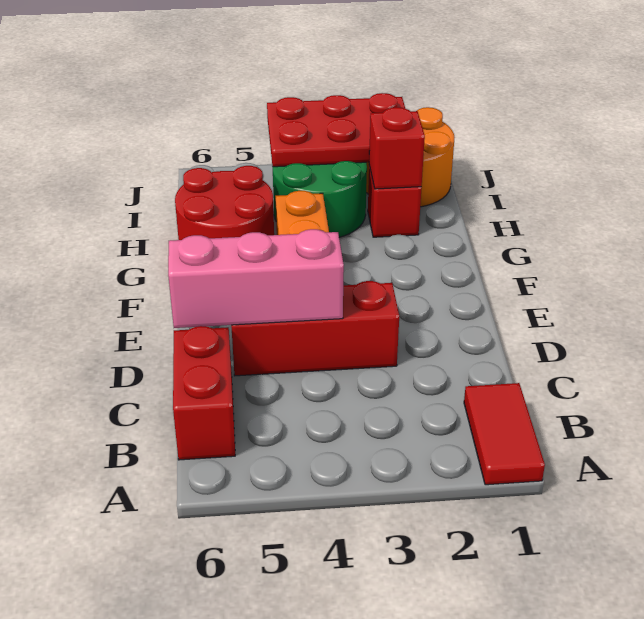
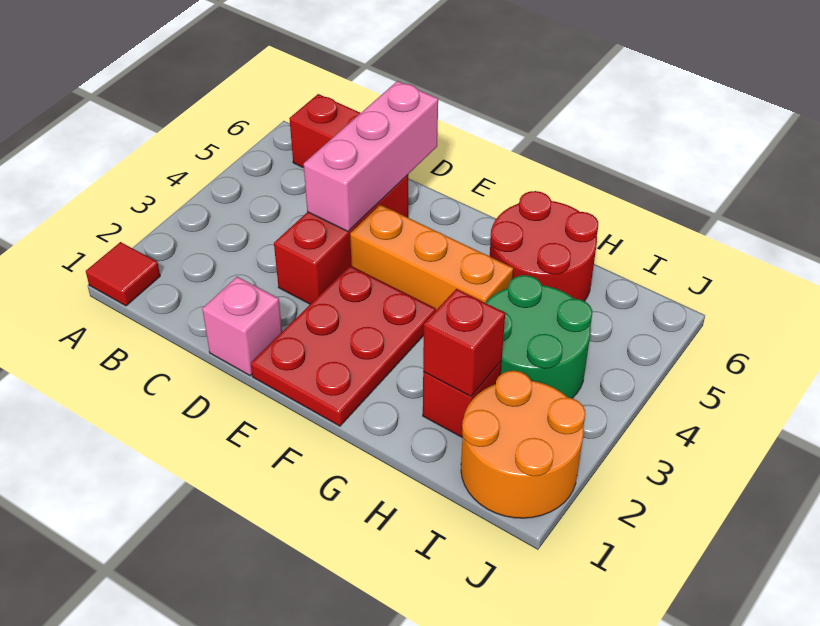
red 1x2 tile [464,383,545,485] -> red 1x1 tile [86,242,160,306]
none -> pink 1x1 brick [202,277,282,376]
red 2x3 plate [267,93,405,167] -> red 2x3 plate moved to [251,266,436,426]

